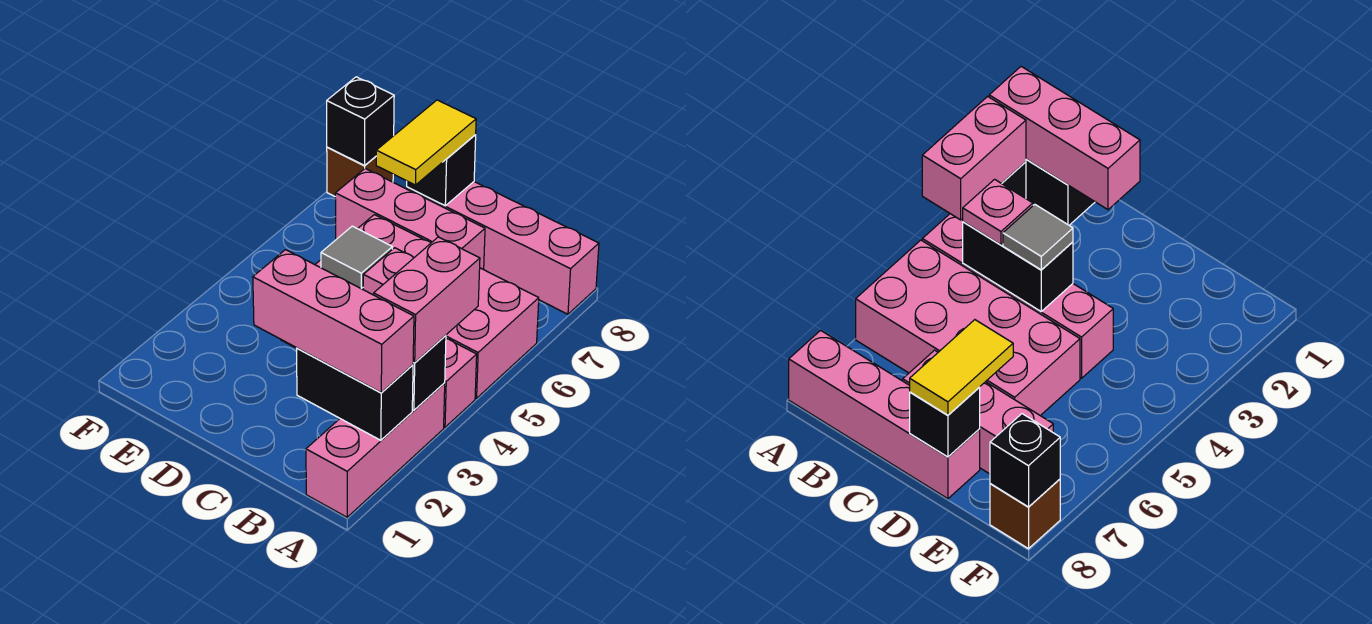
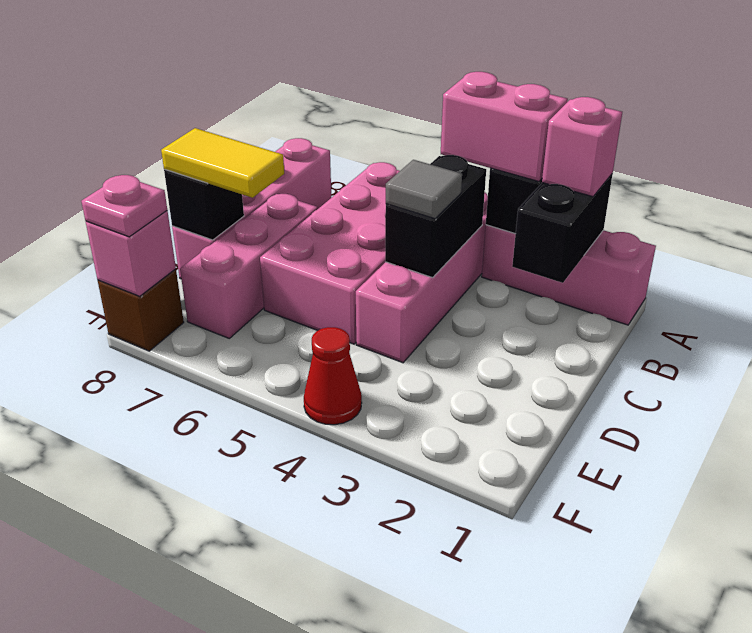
pink 1x3 brick [253,250,414,392] -> pink 1x1 brick [542,97,622,197]
pink 1x1 plate [363,248,414,295] -> pink 1x1 plate moved to [81,175,167,237]
none -> red 1x1 cone [304,327,362,425]
black 1x1 brick [327,77,394,165] -> pink 1x1 brick [86,211,176,296]

